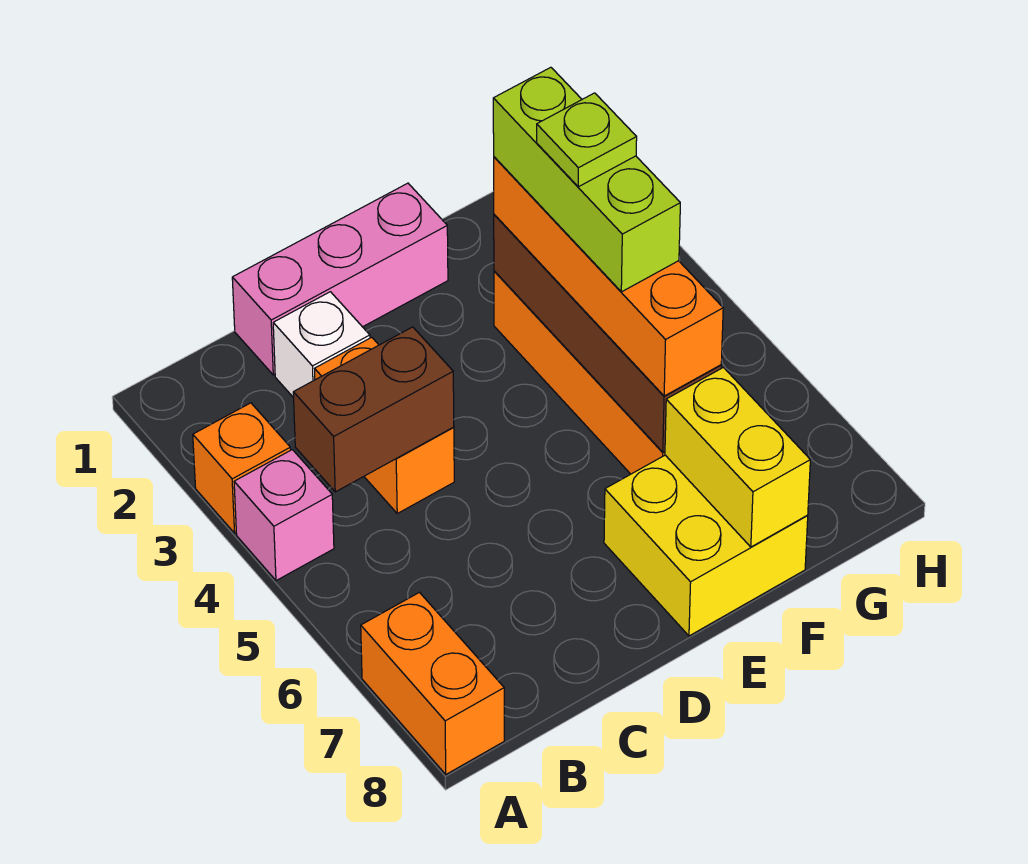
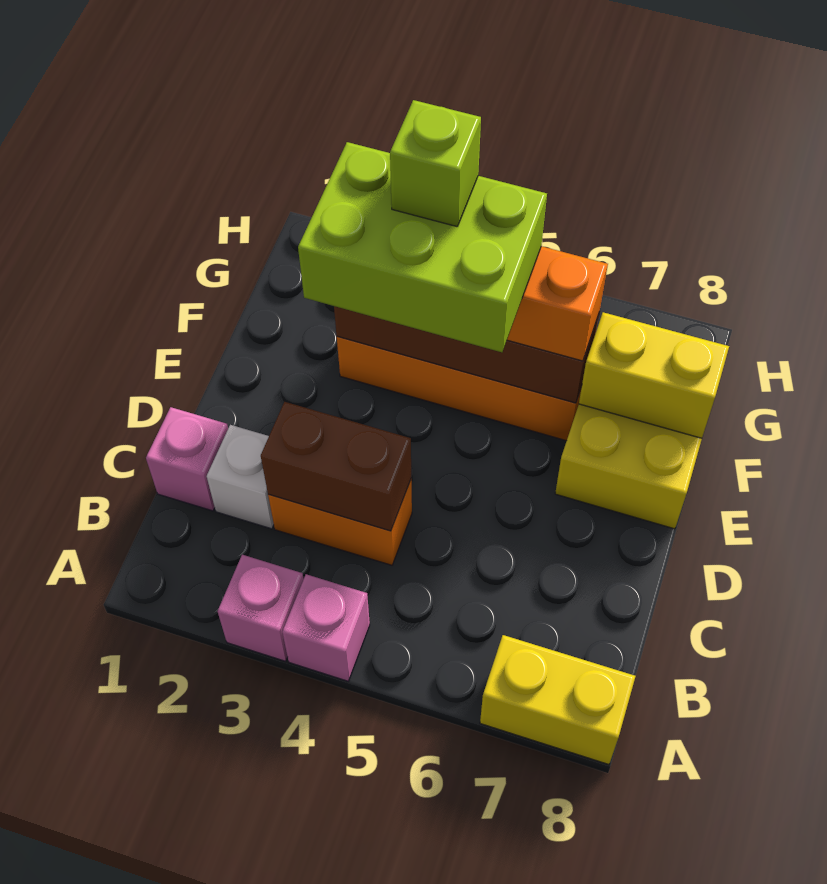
orange 1x1 brick [193,403,291,533] -> pink 1x1 brick [218,555,304,661]
orange 1x2 brick [361,592,504,774] -> yellow 1x2 brick [480,635,636,765]
brown 1x2 brick [293,327,454,492] -> brown 1x2 brick turned to [261,402,411,531]
pink 1x3 brick [232,183,448,375] -> pink 1x1 brick [146,407,228,511]
lime 1x3 brick [493,67,680,292] -> lime 2x3 brick [298,142,547,352]
lime 1x1 plate [537,93,637,187] -> lime 1x1 brick [390,100,481,227]

